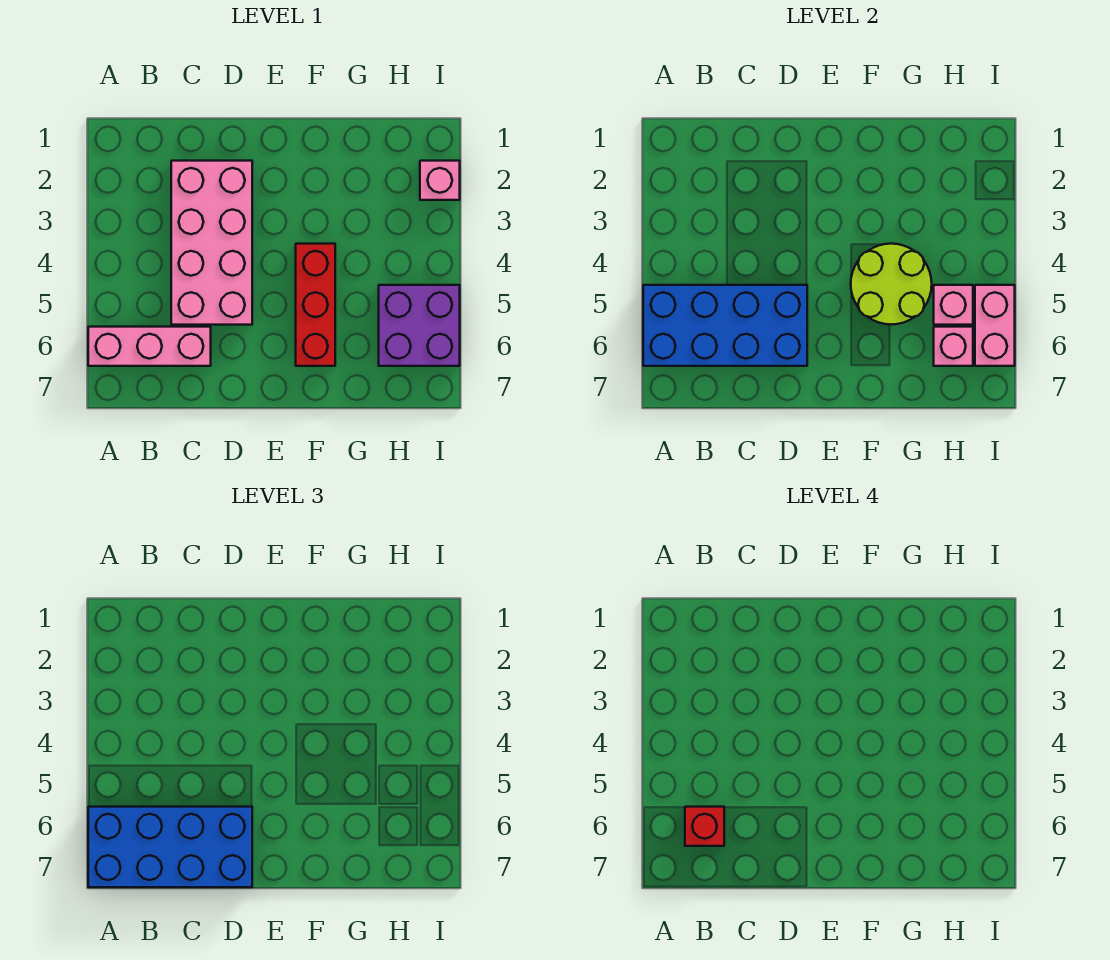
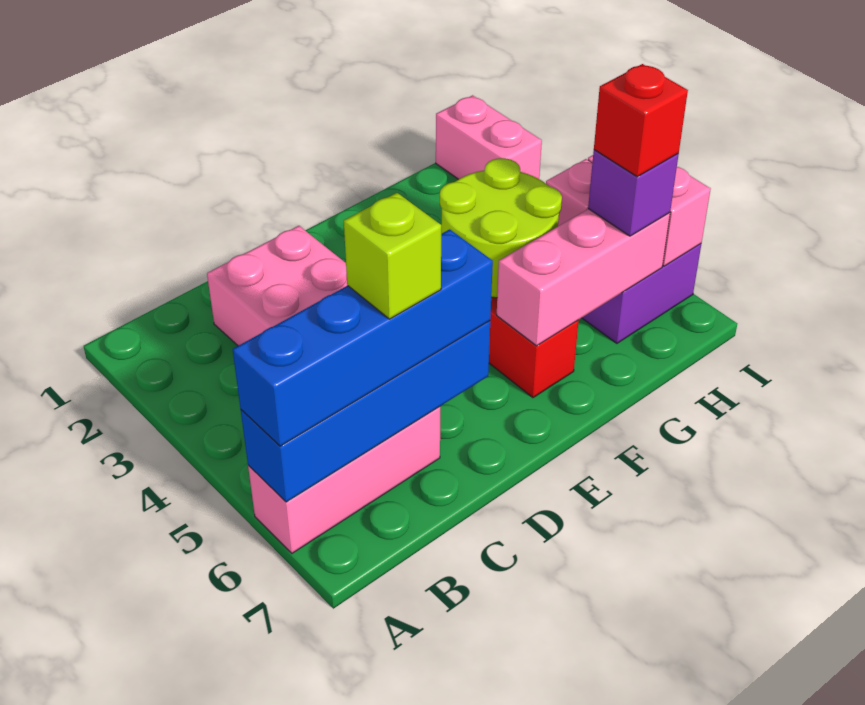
blue 2x4 brick [643,285,807,366] -> blue 1x4 brick [241,321,490,502]
blue 2x4 brick [88,807,252,887] -> blue 1x4 brick [233,229,493,446]
red 1x1 brick [685,807,724,846] -> red 1x1 brick moved to [594,64,688,177]
none -> lime 1x1 brick [344,193,441,319]
pink 1x1 brick [934,327,973,366] -> pink 1x3 brick [497,209,670,346]
none -> purple 1x1 brick [588,150,679,236]
pink 1x1 brick [420,161,460,200] -> pink 1x2 brick [436,95,542,179]

